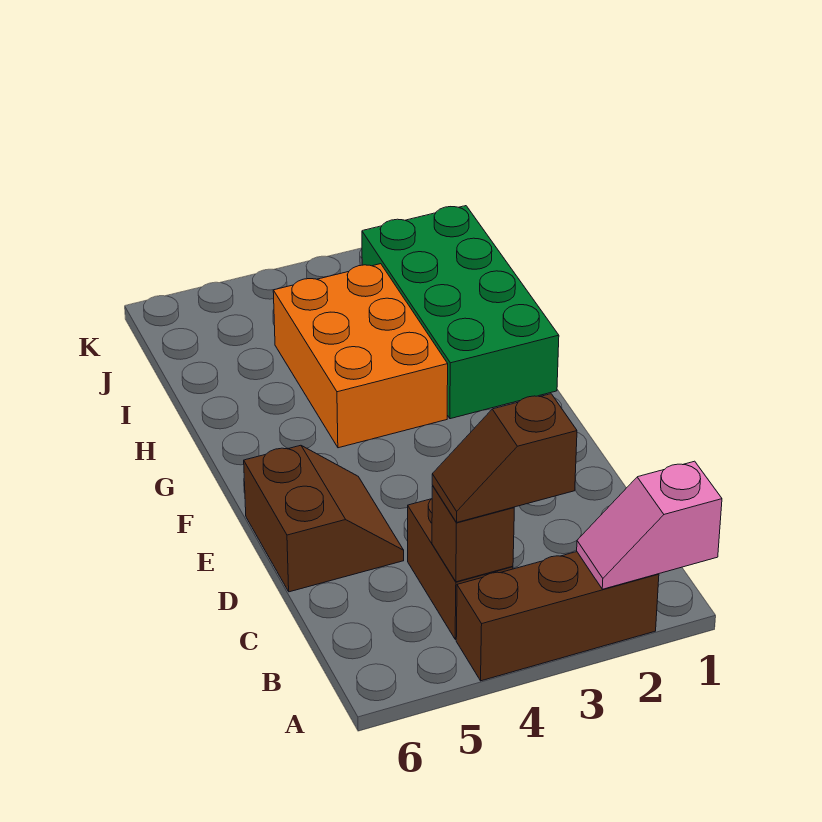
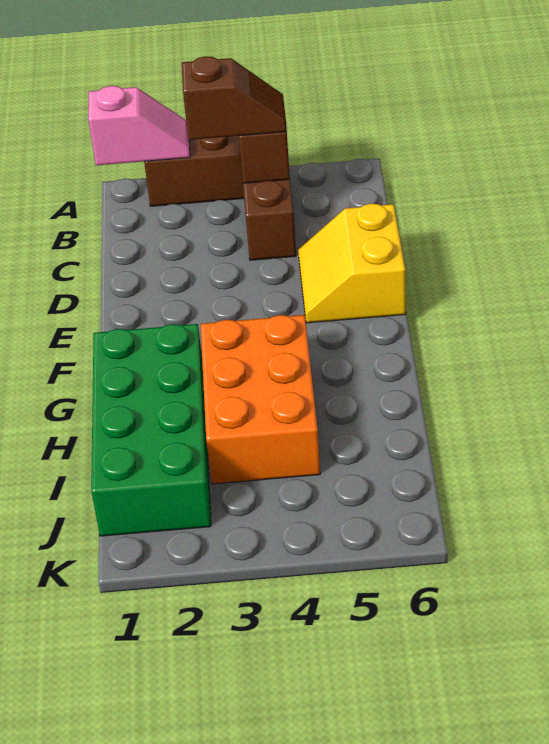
brown 2x2 slope [244,445,404,592] -> yellow 2x2 slope [298,204,406,323]

